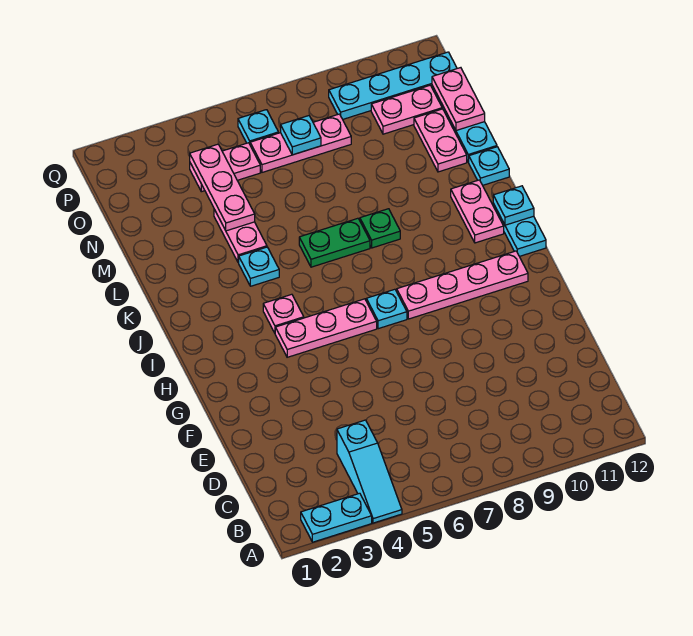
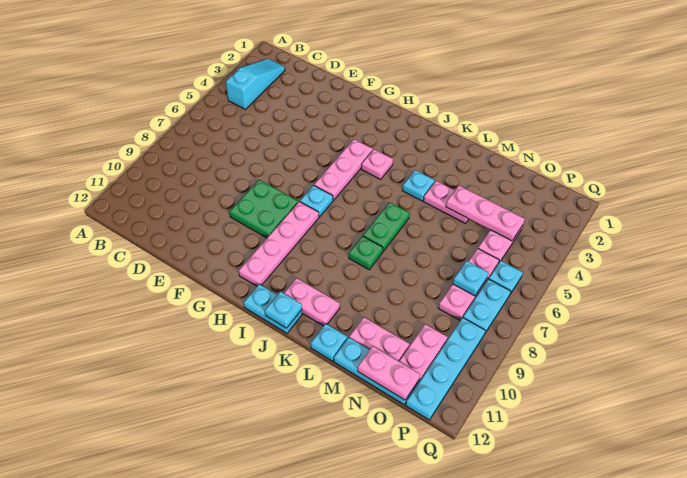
cyan 1x2 plate [301,493,372,542] -> cyan 1x2 plate moved to [463,279,511,333]
cyan 1x3 slope [337,420,402,523] -> cyan 1x3 slope turned to [226,59,285,109]
none -> green 2x2 plate [229,180,298,238]

